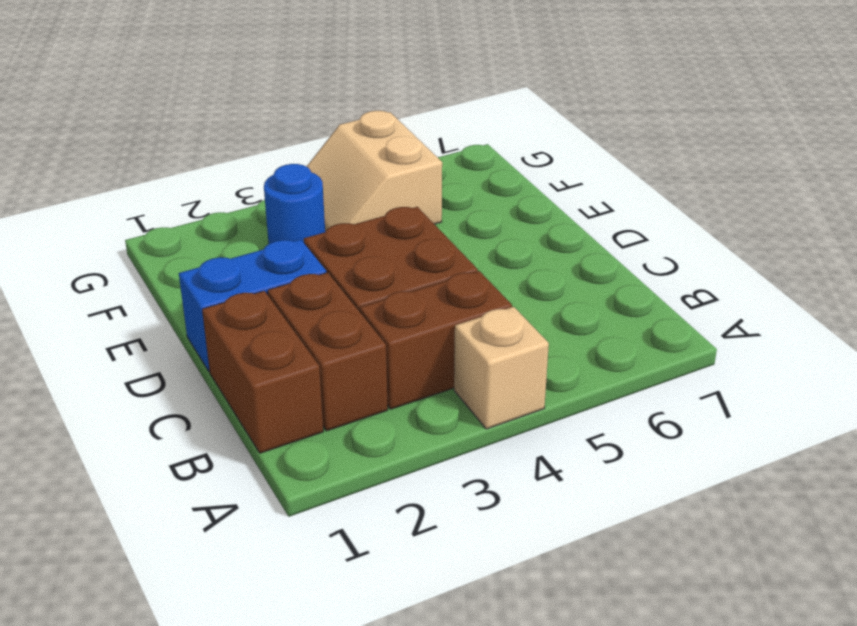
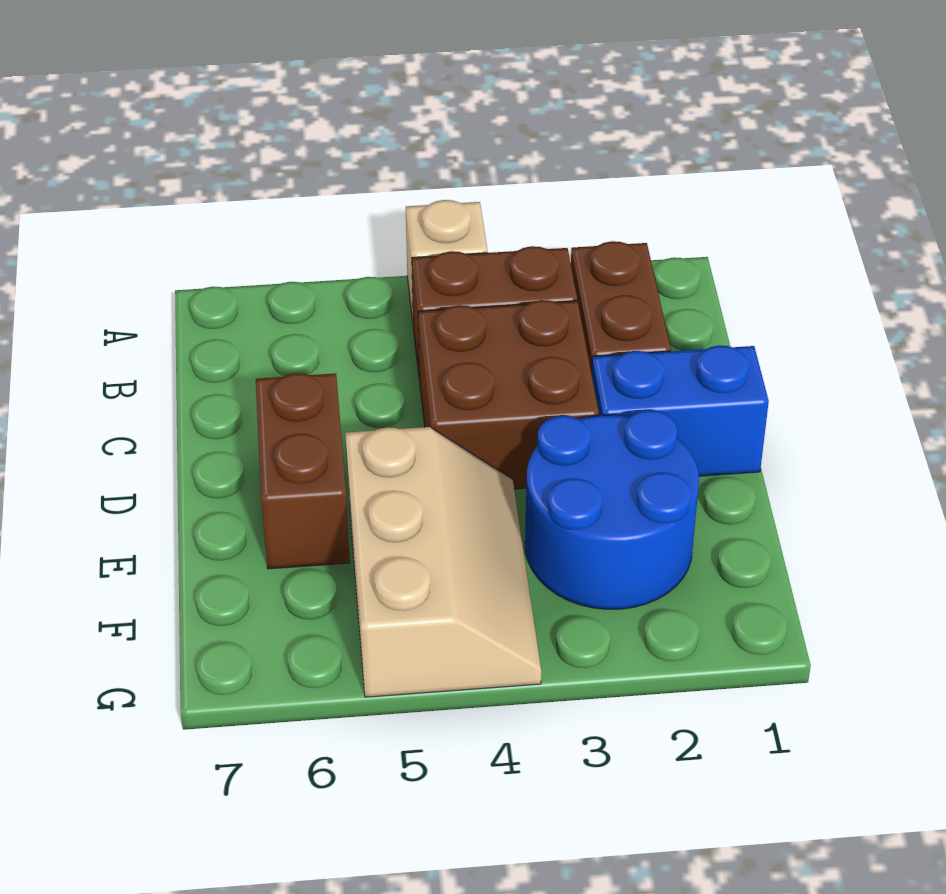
brown 1x2 brick [202,291,323,453] -> brown 1x2 brick moved to [256,373,350,569]
blue 1x1 round brick [264,164,325,244] -> blue 2x2 round brick [525,410,699,609]
tan 2x2 slope [306,111,442,232] -> tan 2x3 slope [345,427,541,697]

